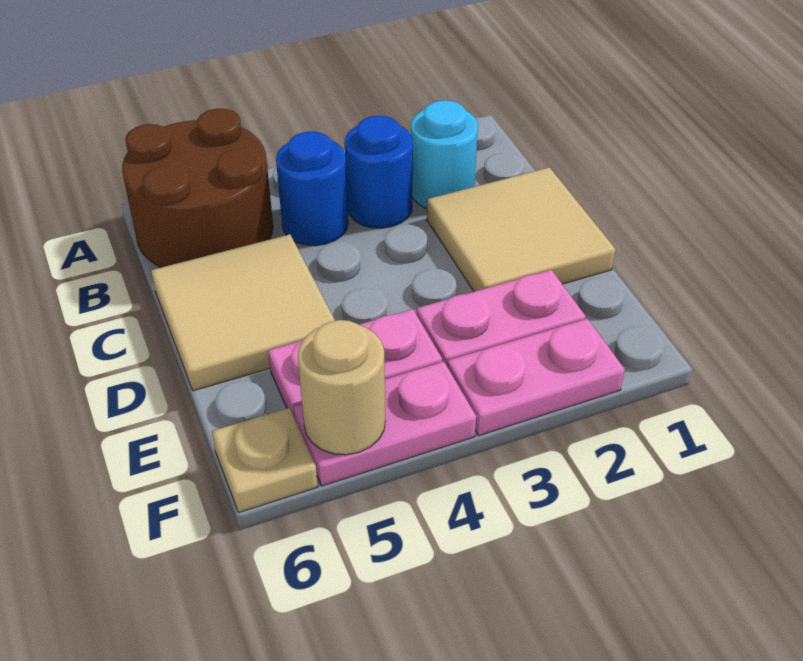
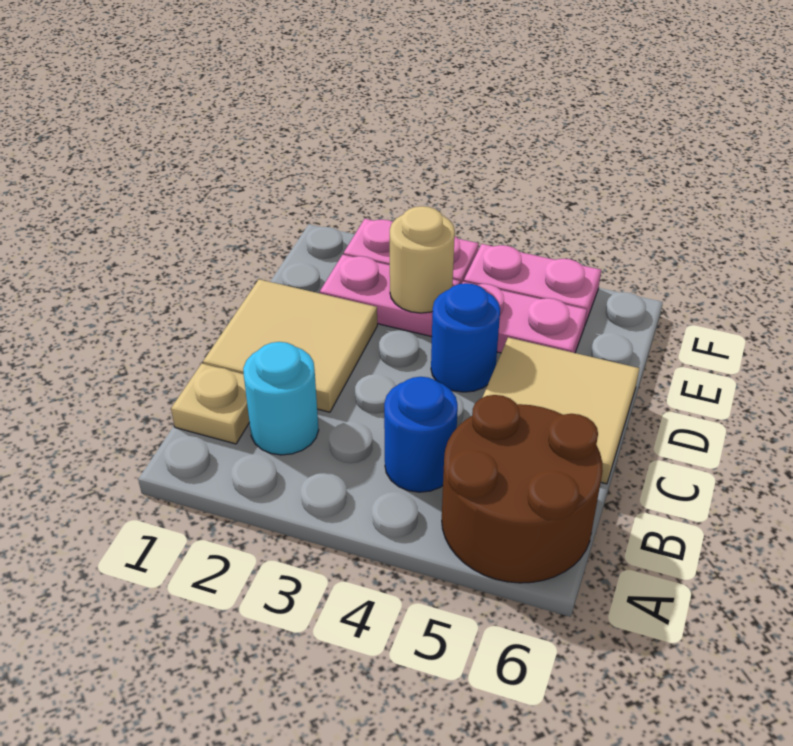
blue 1x1 round brick [345,116,413,228] -> blue 1x1 round brick moved to [431,283,500,392]
tan 1x1 round brick [298,320,385,455] -> tan 1x1 round brick moved to [390,206,455,313]
tan 1x1 plate [212,408,318,512] -> tan 1x1 plate moved to [171,363,250,444]

